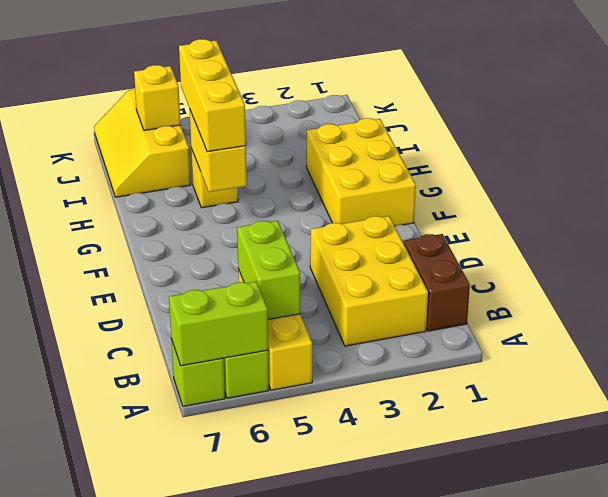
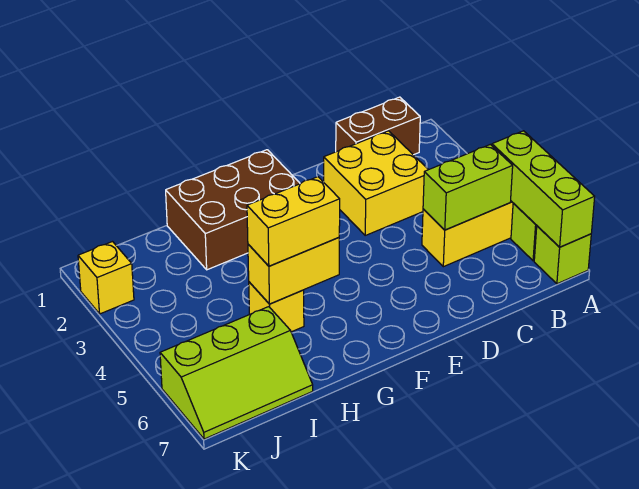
lime 1x2 brick [169,281,268,366] -> lime 1x3 brick [492,131,595,247]
yellow 2x3 brick [310,216,428,346] -> yellow 2x2 brick [323,131,428,235]
yellow 2x3 brick [307,118,416,226] -> brown 2x3 brick [166,150,300,270]
yellow 1x3 brick [179,39,246,152] -> yellow 1x2 brick [247,177,340,266]
yellow 2x3 slope [94,89,191,197] -> lime 2x3 slope [160,307,313,439]
yellow 1x1 brick [134,65,181,130] -> yellow 1x1 brick moved to [78,242,134,314]

